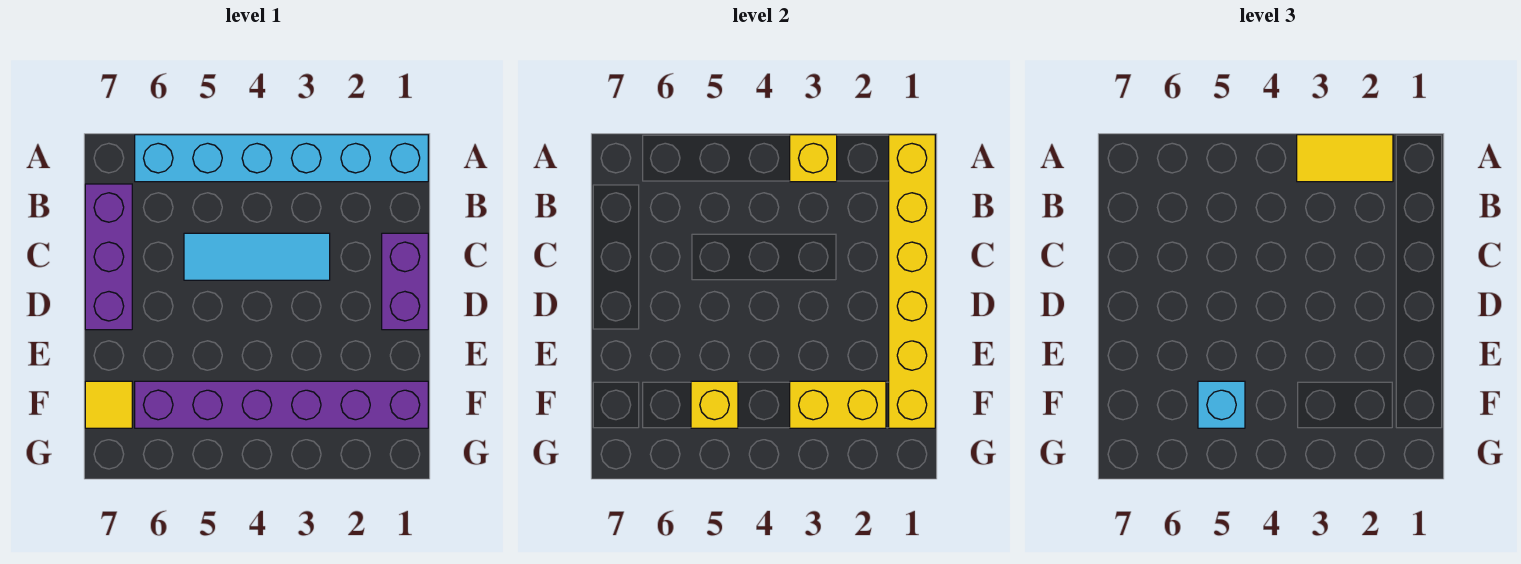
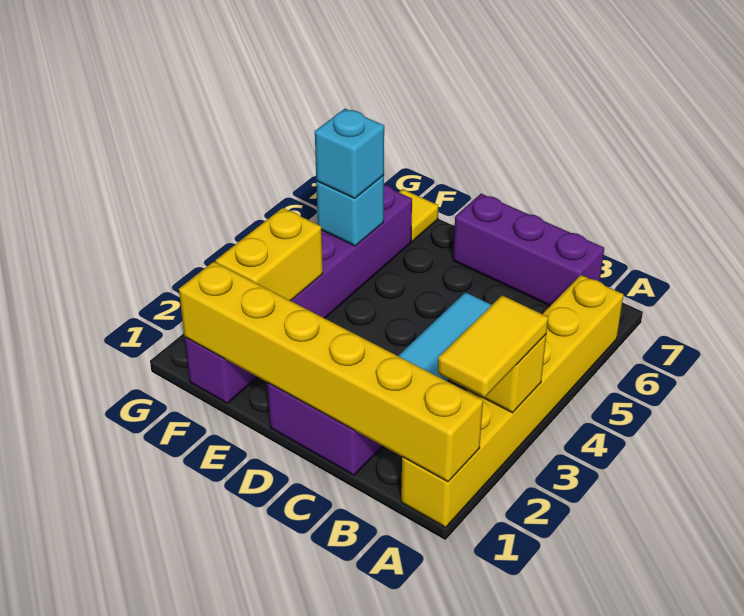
cyan 1x6 brick [135,135,428,182] -> yellow 1x6 brick [401,275,624,527]
yellow 1x1 brick [691,381,738,428] -> cyan 1x1 brick [316,175,384,246]

